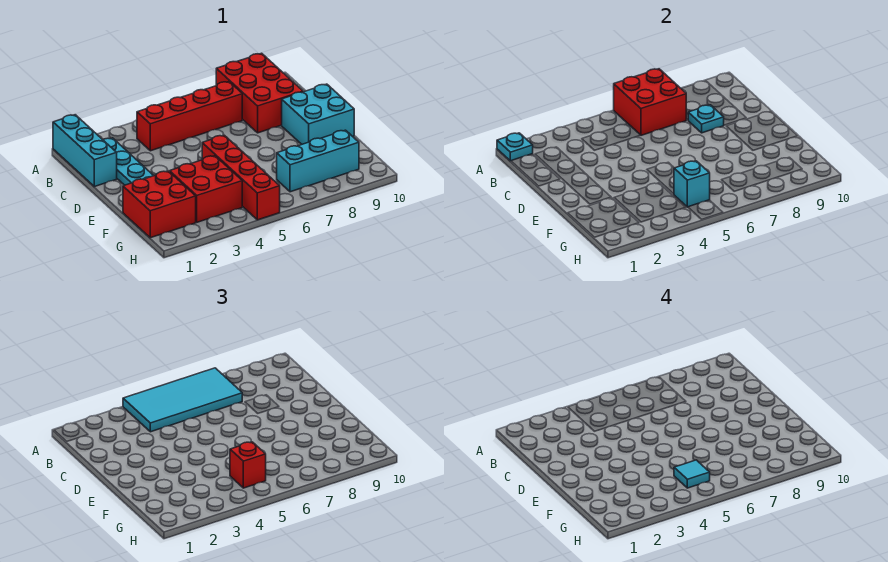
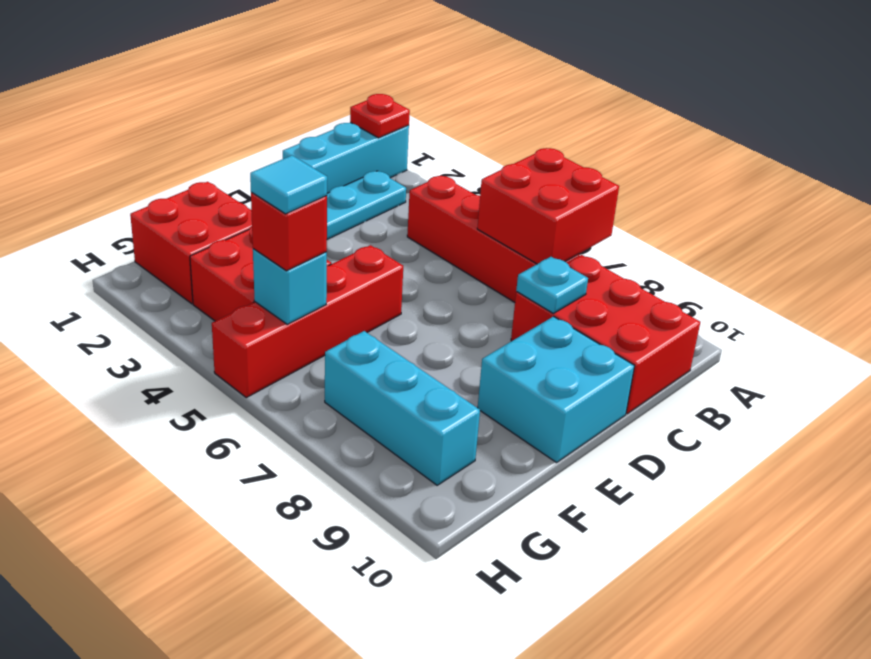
cyan 1x1 plate [497,133,533,161] -> red 1x1 plate [350,94,410,138]
cyan 2x4 tile [123,368,242,432] -> none
red 2x3 brick [216,53,303,133] -> red 2x3 brick turned to [511,255,700,414]

